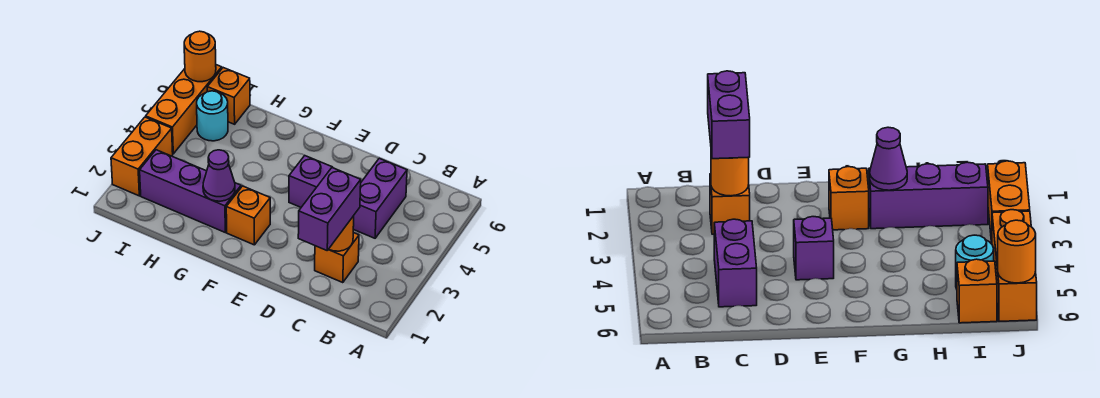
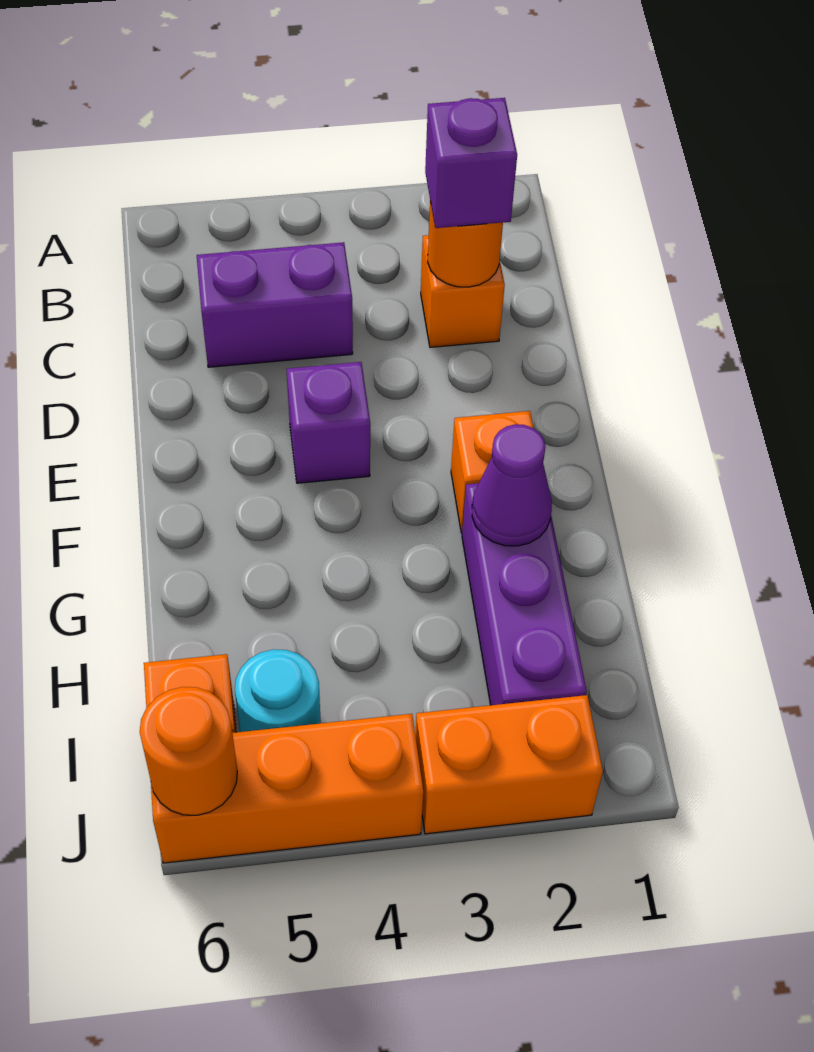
purple 1x2 brick [298,168,361,250] -> purple 1x1 brick [425,98,517,228]

